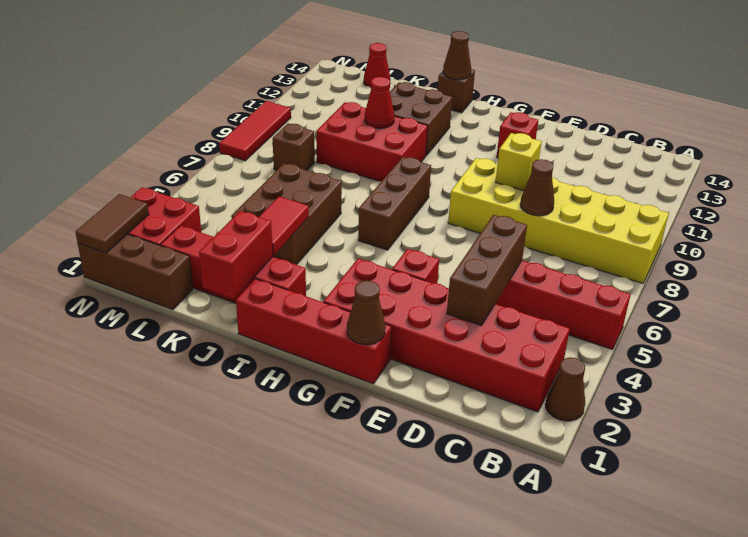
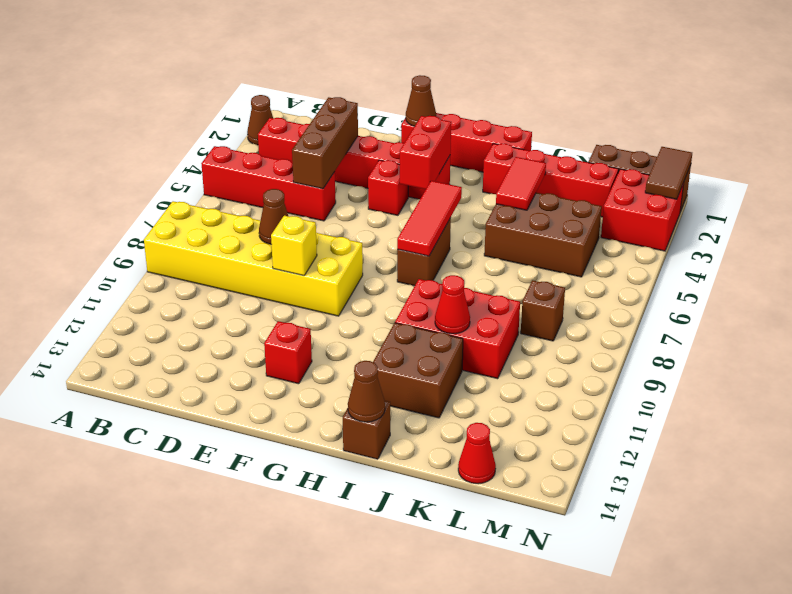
red 2x6 brick [323,259,570,412] -> red 1x6 brick [258,118,450,199]
brown 1x3 brick [358,157,431,250] -> brown 1x2 brick [397,218,451,286]
red 1x2 brick [199,211,273,299] -> red 1x2 brick moved to [400,116,451,189]
brown 2x3 brick [231,164,342,265] -> brown 2x3 brick turned to [484,193,602,277]
red 1x3 tile [219,101,291,161] -> red 1x3 tile moved to [397,181,462,256]

